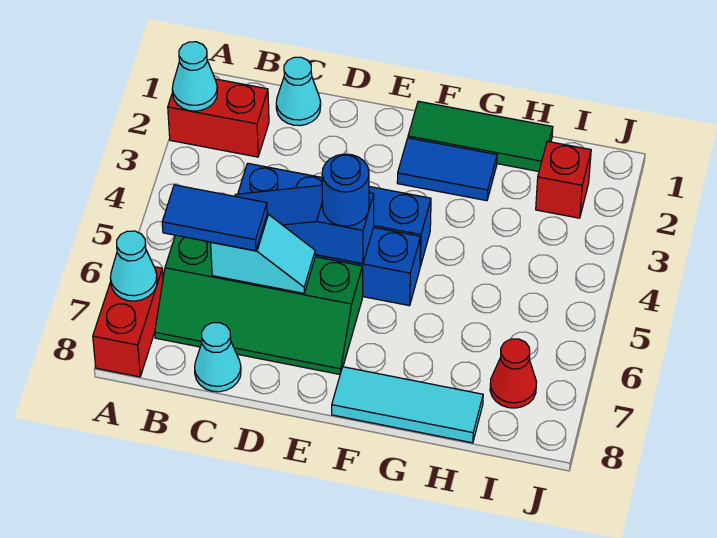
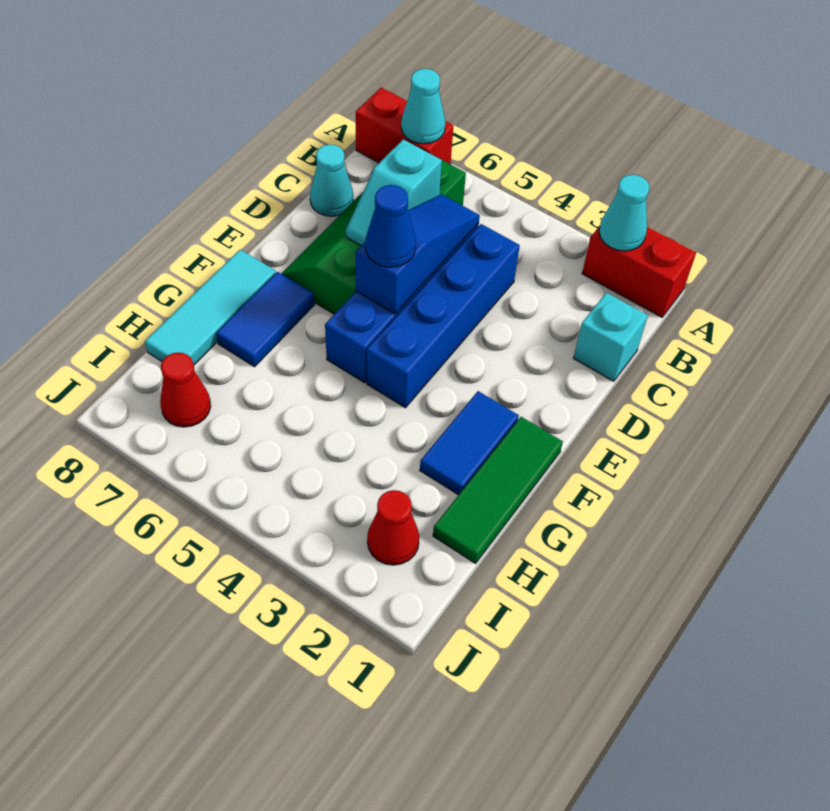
red 1x2 brick [168,79,269,157] -> red 1x2 brick turned to [582,226,696,317]
blue 1x2 tile [162,185,267,251] -> blue 1x2 tile moved to [216,272,315,367]
cyan 1x1 cone [276,57,321,126] -> cyan 1x1 brick [574,293,648,381]
blue 1x1 round brick [322,154,369,226] -> blue 1x1 cone [365,185,416,267]
red 1x1 brick [536,141,591,218] -> red 1x1 cone [367,490,419,565]

